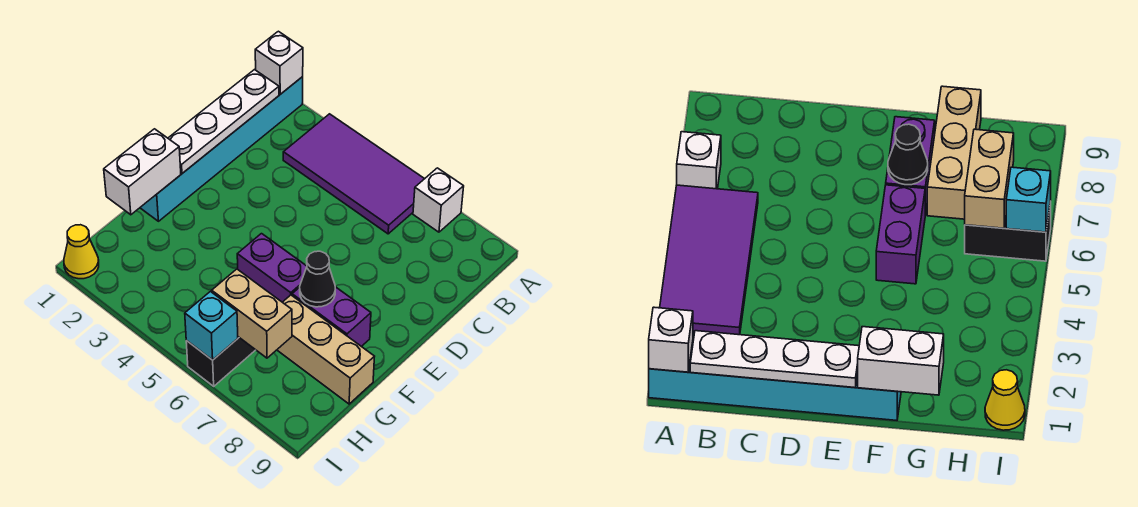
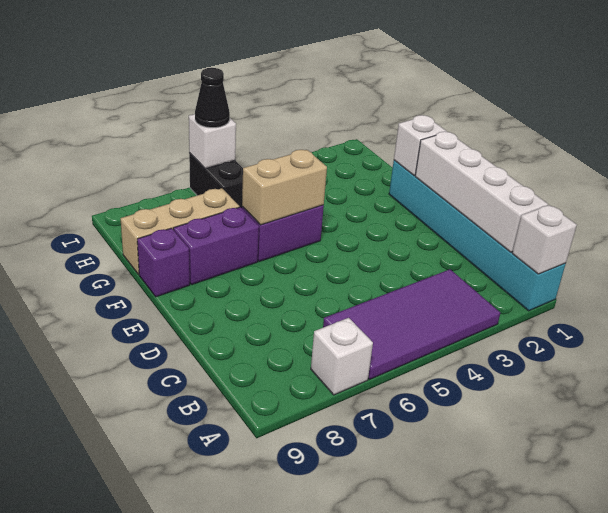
white 1x4 plate [168,70,279,173] -> white 1x4 brick [415,131,548,252]
white 1x2 brick [104,129,181,215] -> white 1x1 brick [394,115,447,176]
black 1x1 cone [300,251,335,307] -> black 1x1 cone moved to [195,68,230,128]
none -> purple 1x1 brick [137,228,190,297]
tan 1x2 brick [212,269,292,358] -> tan 1x2 brick moved to [242,150,327,225]
yellow 1x1 cone [64,225,99,279] -> none
cyan 1x1 brick [185,291,238,360] -> white 1x1 brick [189,114,236,169]

